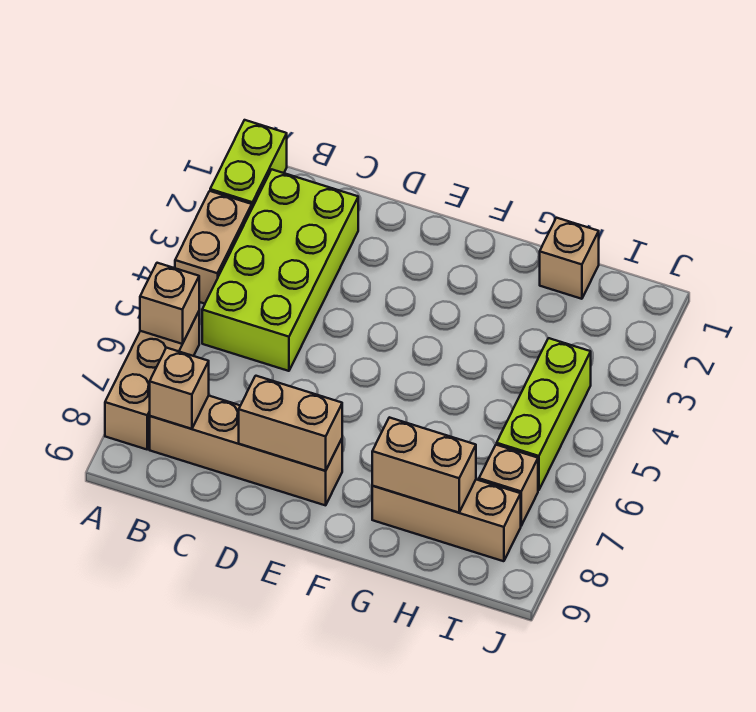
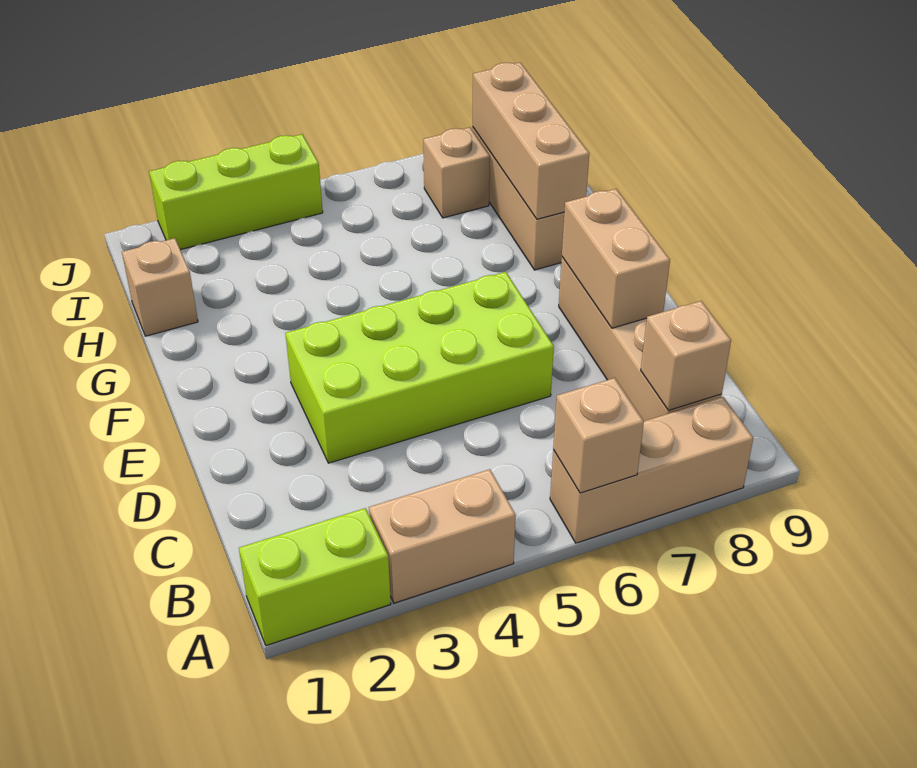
lime 2x4 brick [202,169,358,371] -> lime 2x4 brick moved to [285,272,554,463]
tan 1x2 brick [372,417,476,513] -> tan 1x3 brick [473,62,589,219]
lime 1x3 brick [497,338,591,490] -> lime 1x3 brick moved to [149,134,323,250]

